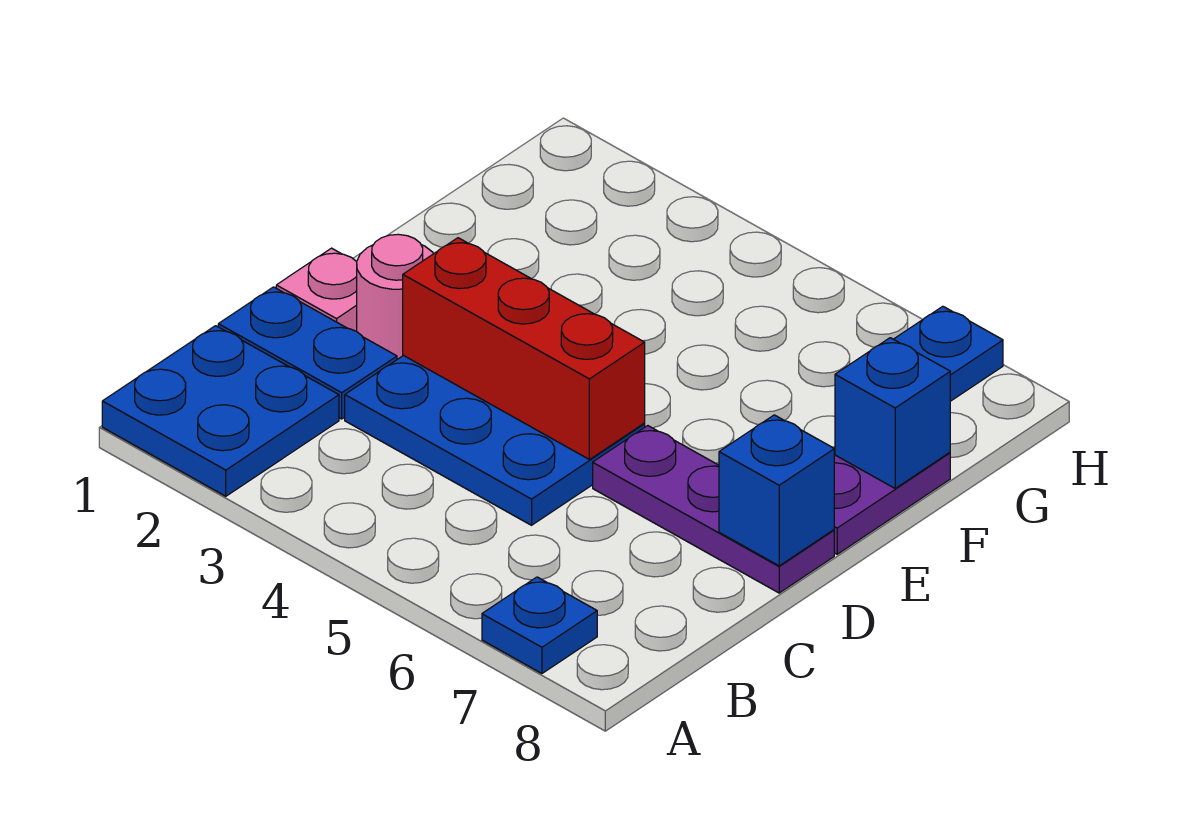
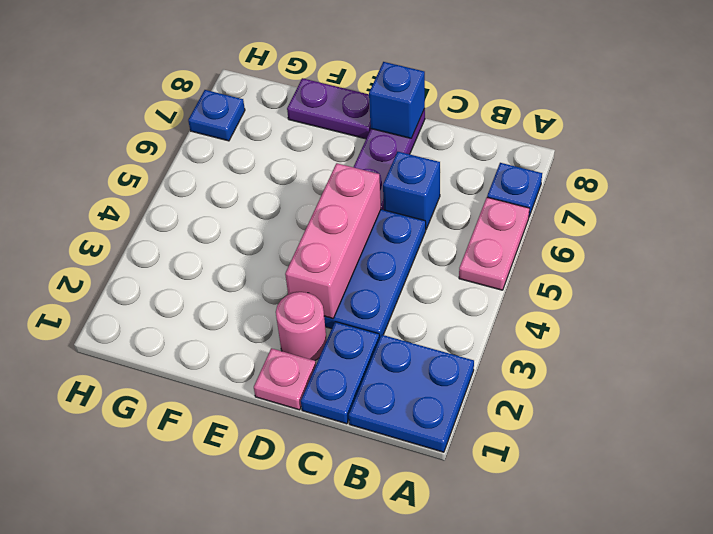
none -> pink 1x2 plate [459,197,529,290]
red 1x3 brick [403,238,645,459] -> pink 1x3 brick [285,163,381,319]
blue 1x1 brick [835,338,950,488] -> blue 1x1 brick moved to [383,152,440,229]

